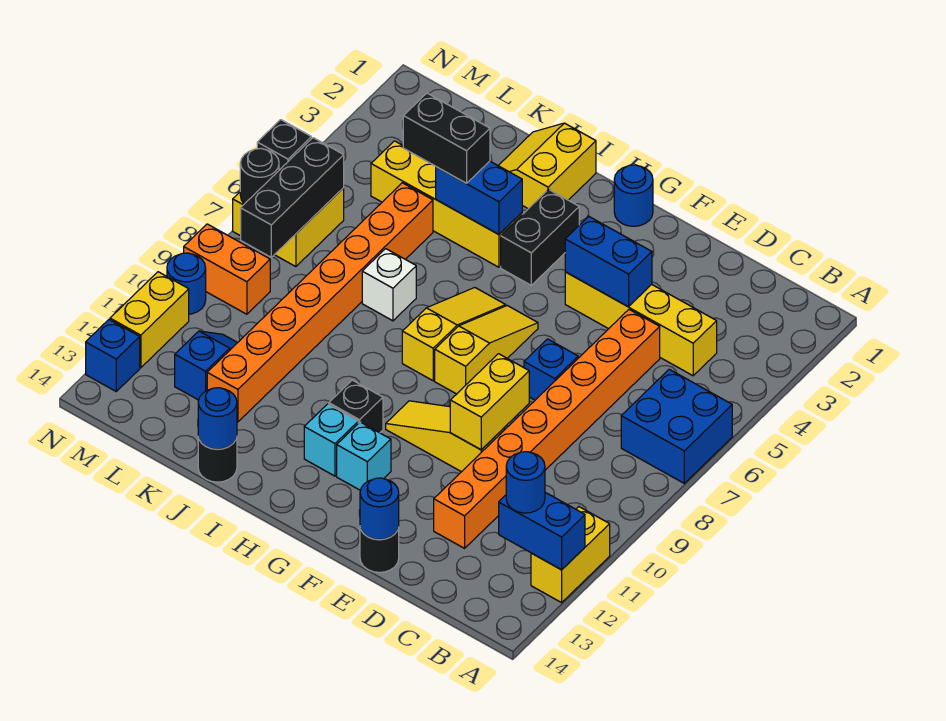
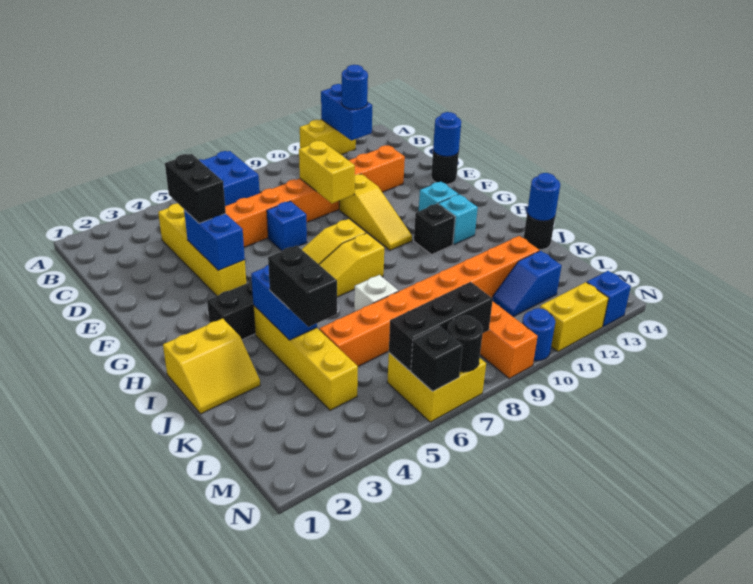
none -> black 1x2 brick [165,154,226,223]
yellow 1x2 brick [450,354,529,450] -> yellow 1x2 brick turned to [299,141,355,203]
blue 1x1 round brick [614,165,653,226] -> none

